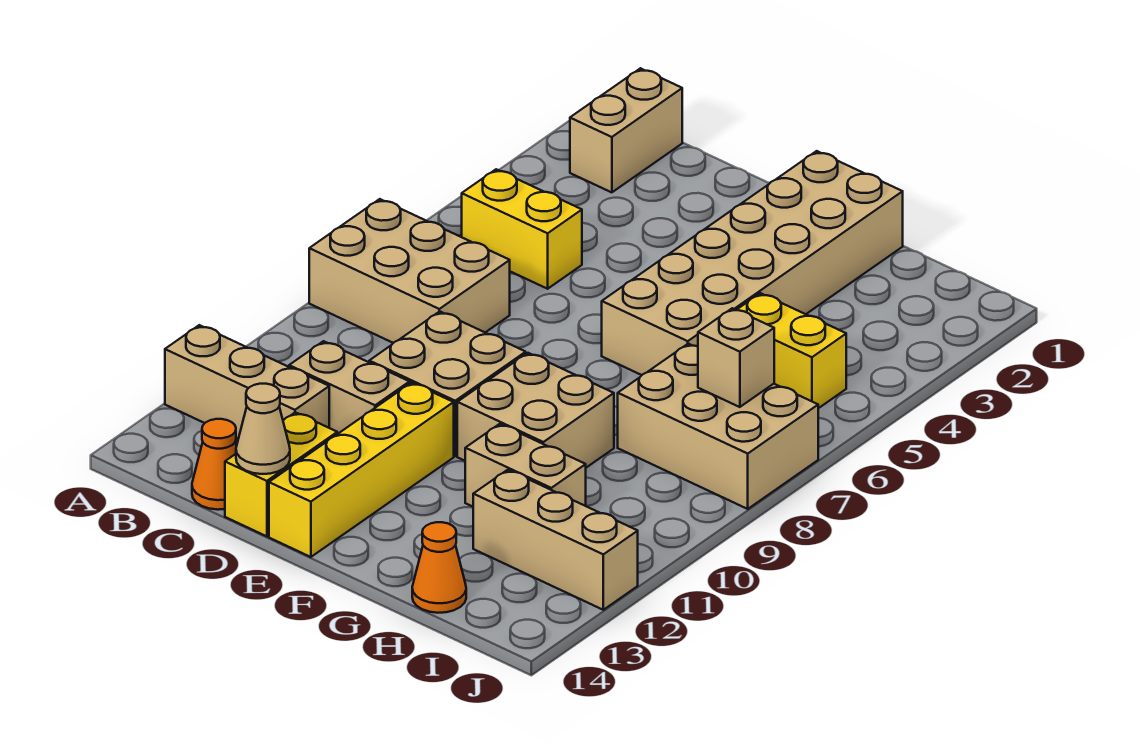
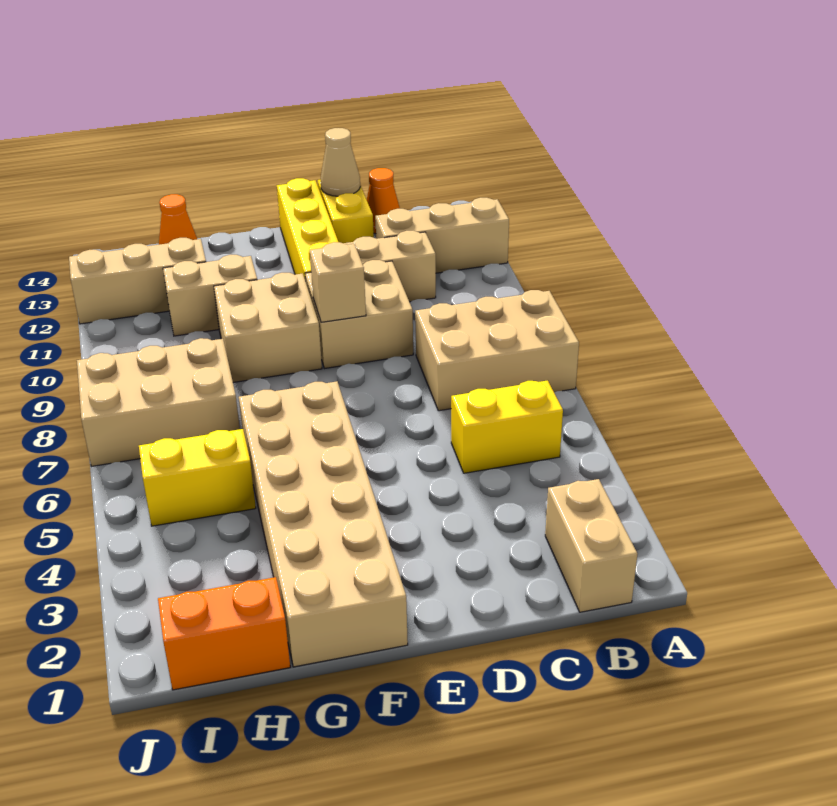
none -> orange 1x2 brick [158,577,290,690]
tan 1x1 brick [698,308,774,407] -> tan 1x1 brick moved to [310,242,366,322]

